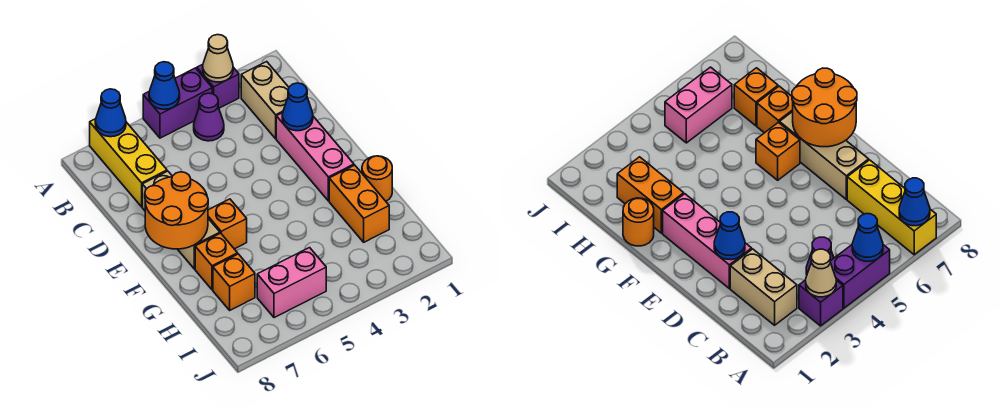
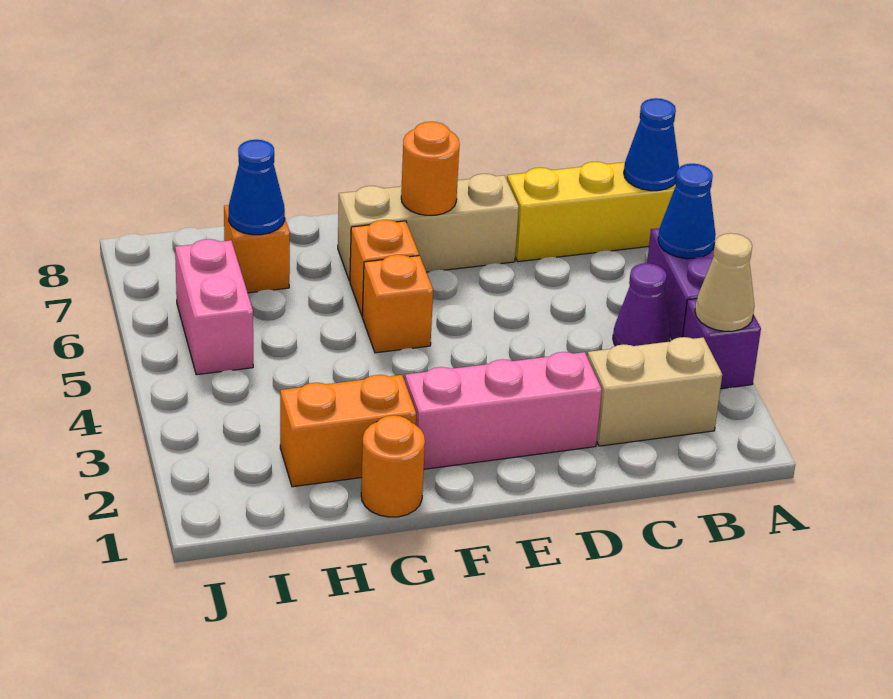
blue 1x1 cone [282,83,313,131] -> blue 1x1 cone moved to [229,140,285,235]
orange 2x2 round brick [145,172,208,249] -> orange 1x1 round brick [401,122,460,215]
orange 1x1 brick [195,233,238,290] -> orange 1x1 brick moved to [362,255,433,353]

